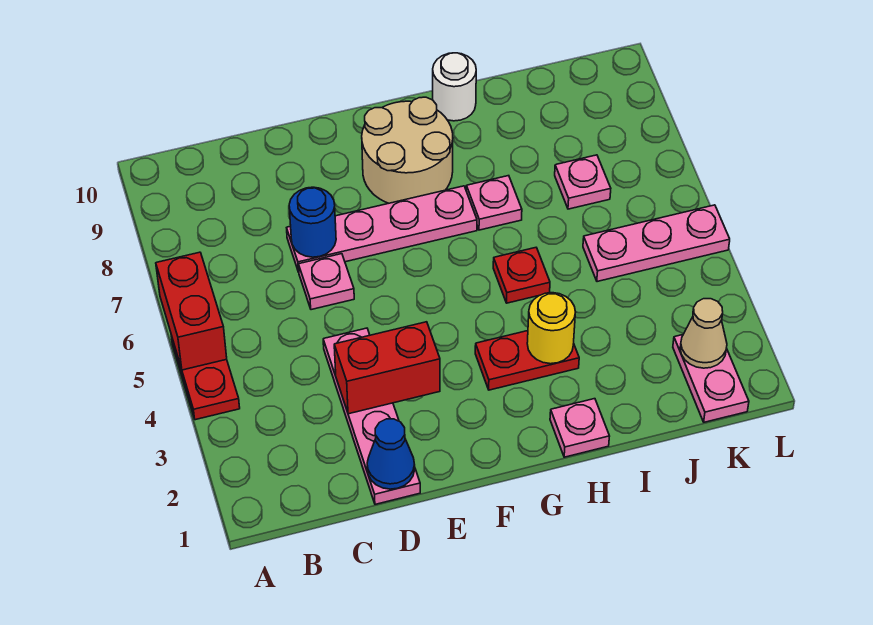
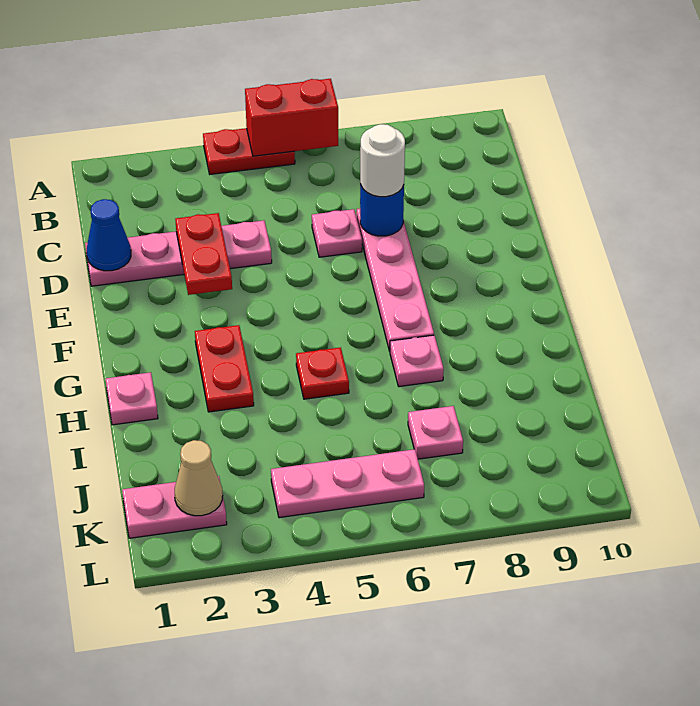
red 1x2 brick [334,322,440,414] -> red 1x2 plate [175,213,232,295]
tan 2x2 round brick [362,97,453,203] -> none
yellow 1x1 round brick [527,293,575,364] -> none
white 1x1 round brick [433,53,476,121] -> white 1x1 round brick moved to [360,124,405,197]
pink 1x3 plate [583,205,730,282] -> pink 1x3 plate turned to [271,449,424,518]

